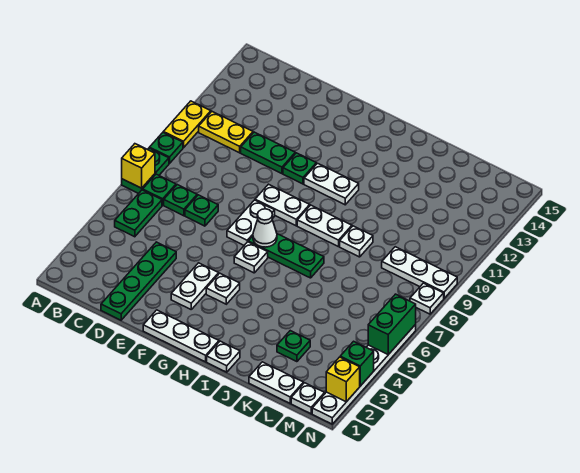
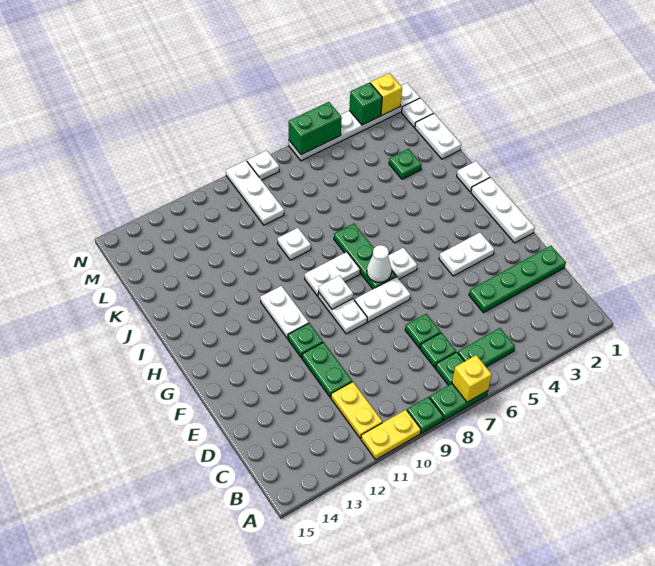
white 1x1 plate [206,273,240,304] -> white 1x1 plate moved to [319,275,353,309]
white 1x2 plate [297,205,352,247] -> white 1x2 plate turned to [305,252,360,296]

